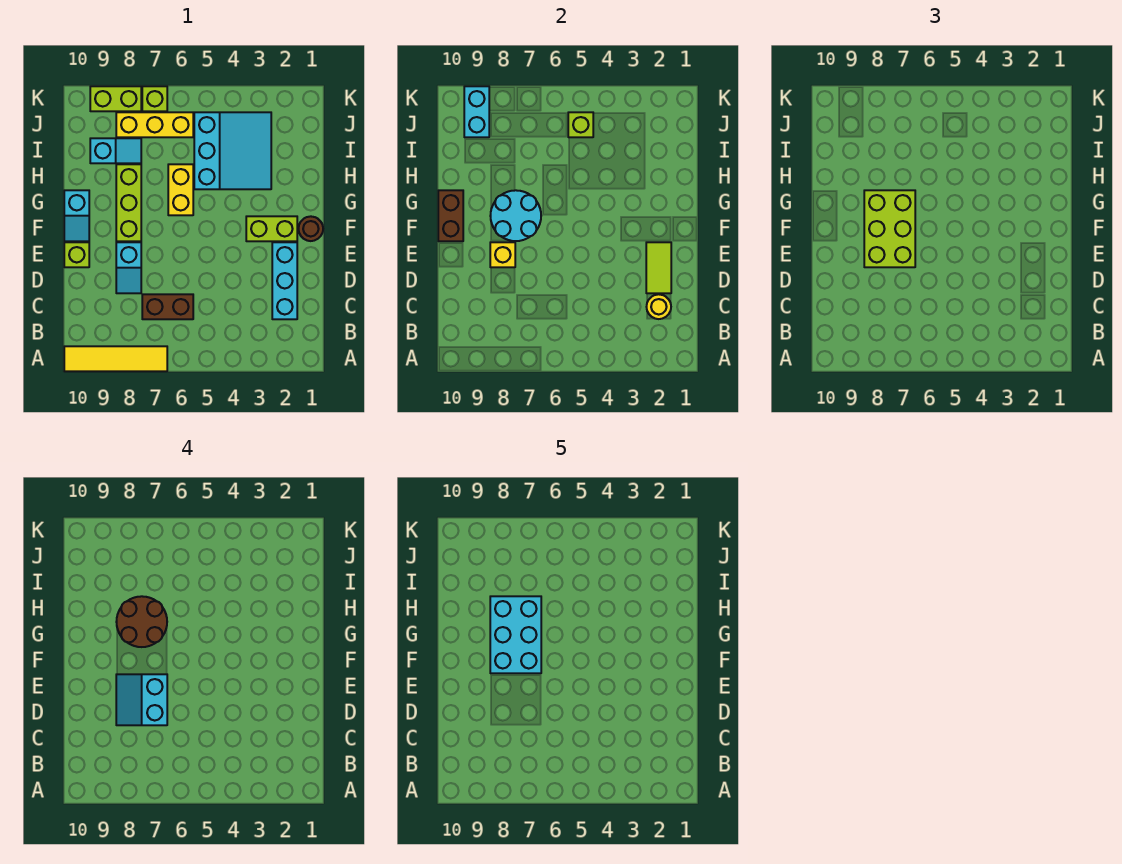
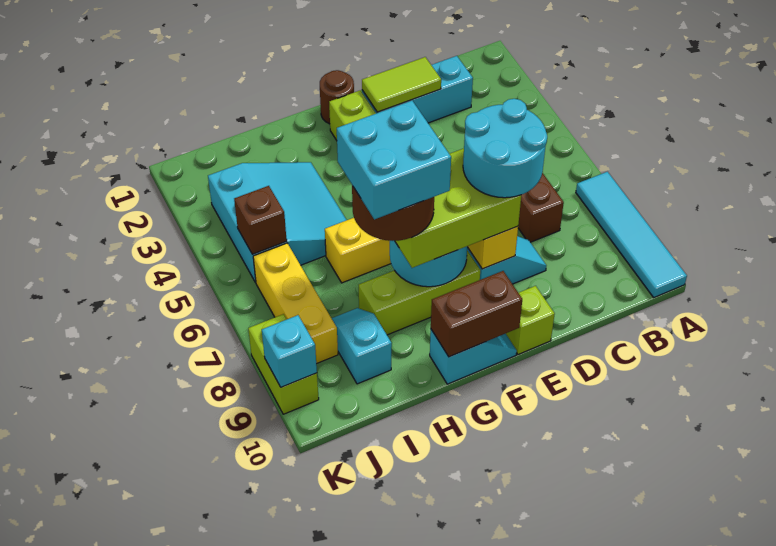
yellow 1x4 tile [64,346,167,371] -> cyan 1x4 tile [576,172,687,297]
yellow 1x1 round brick [647,294,671,319] -> none
cyan 2x2 slope [116,674,167,725] -> cyan 2x2 round brick [463,99,547,198]
cyan 2x3 brick [490,596,541,673] -> cyan 2x2 brick [337,101,451,219]
cyan 3x3 slope [194,112,271,189] -> cyan 3x3 slope turned to [208,162,346,283]
lime 1x1 brick [568,112,593,137] -> brown 1x1 brick [234,186,287,254]
cyan 1x2 brick [464,86,489,137] -> cyan 1x1 brick [261,315,317,387]
lime 1x1 brick [142,86,167,111] -> none

